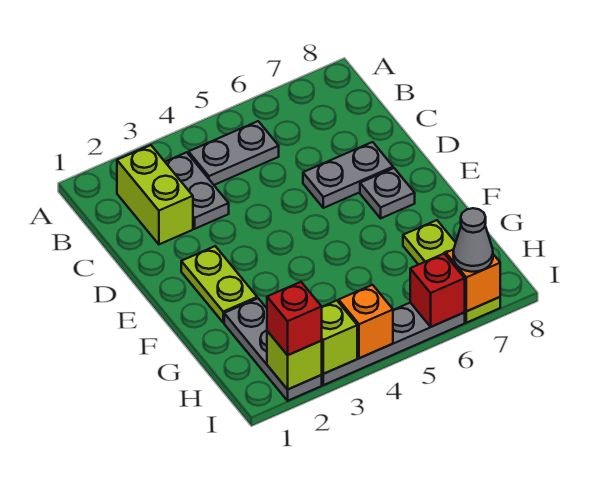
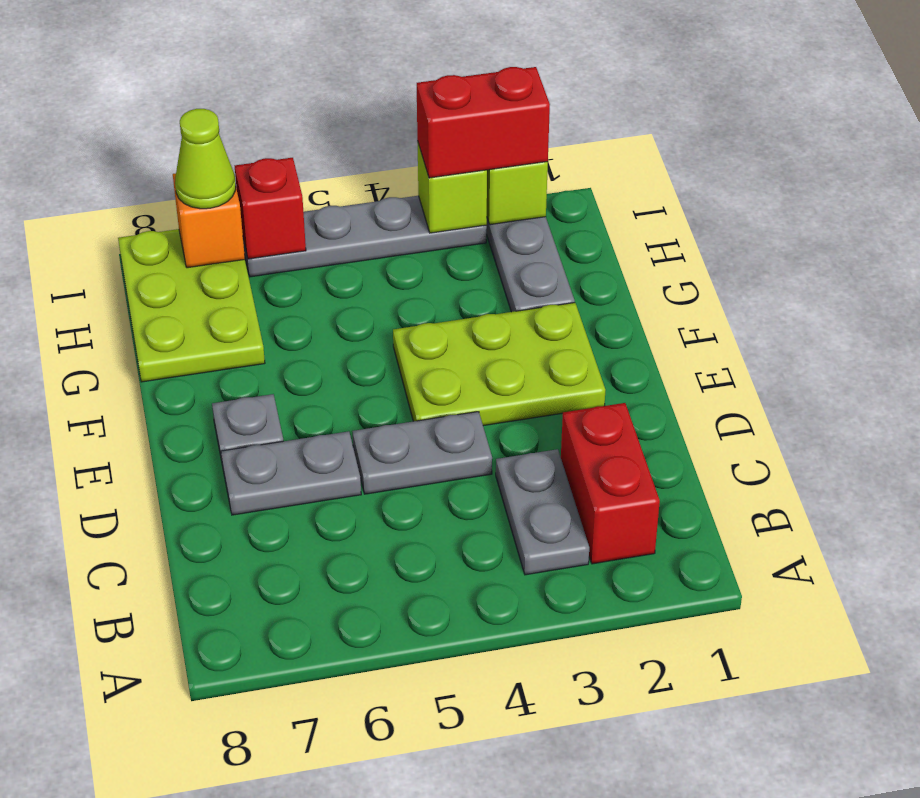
lime 1x2 brick [117,145,193,244] -> red 1x2 brick [561,403,660,564]
grey 1x2 plate [189,121,279,185] -> grey 1x2 plate moved to [352,412,492,494]
lime 1x2 plate [181,246,257,323] -> lime 2x3 plate [393,303,605,426]
lime 1x3 plate [403,220,500,323] -> lime 2x3 plate [118,229,265,382]
red 1x1 brick [267,282,322,355] -> red 1x2 brick [417,67,550,178]
orange 1x1 brick [339,285,393,358] -> none
grey 1x1 cone [453,208,493,272] -> lime 1x1 cone [175,109,236,209]

